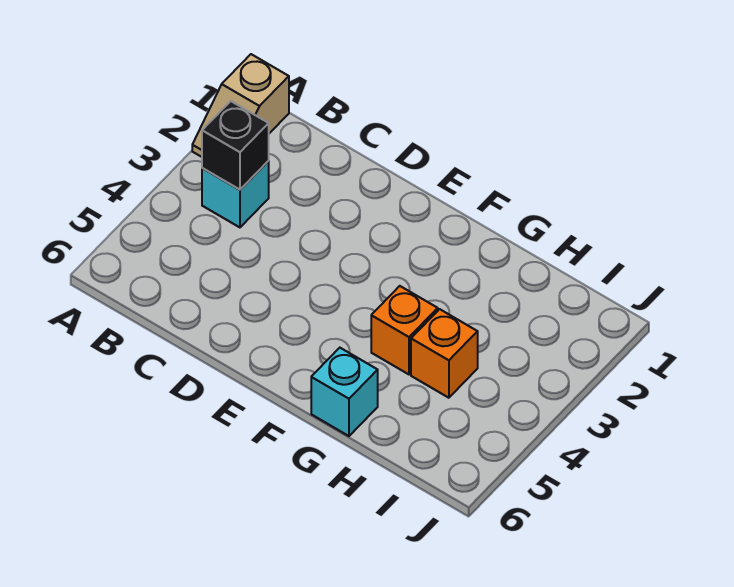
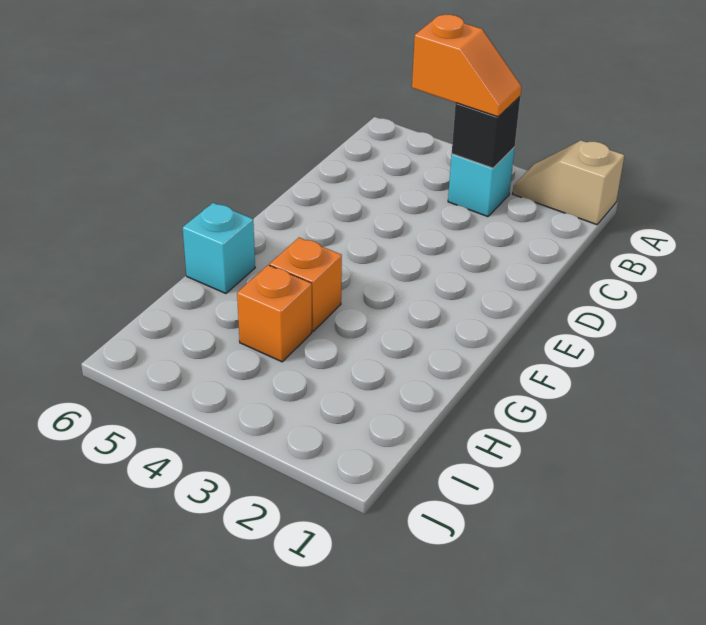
none -> orange 1x2 slope [412,15,521,117]

